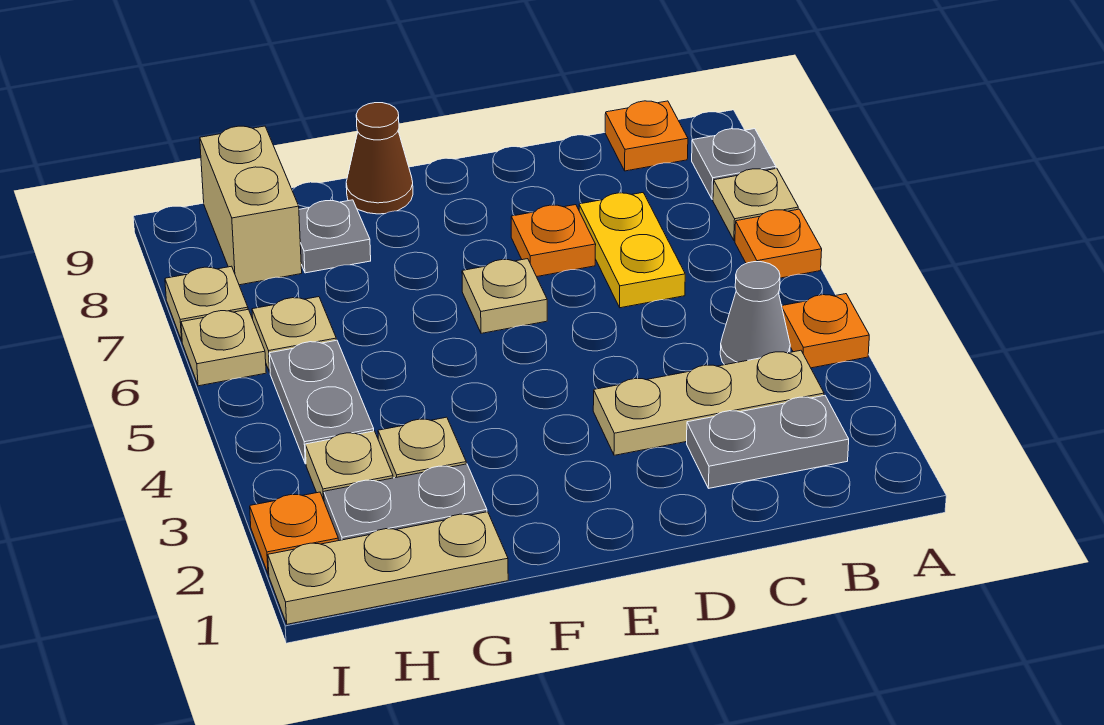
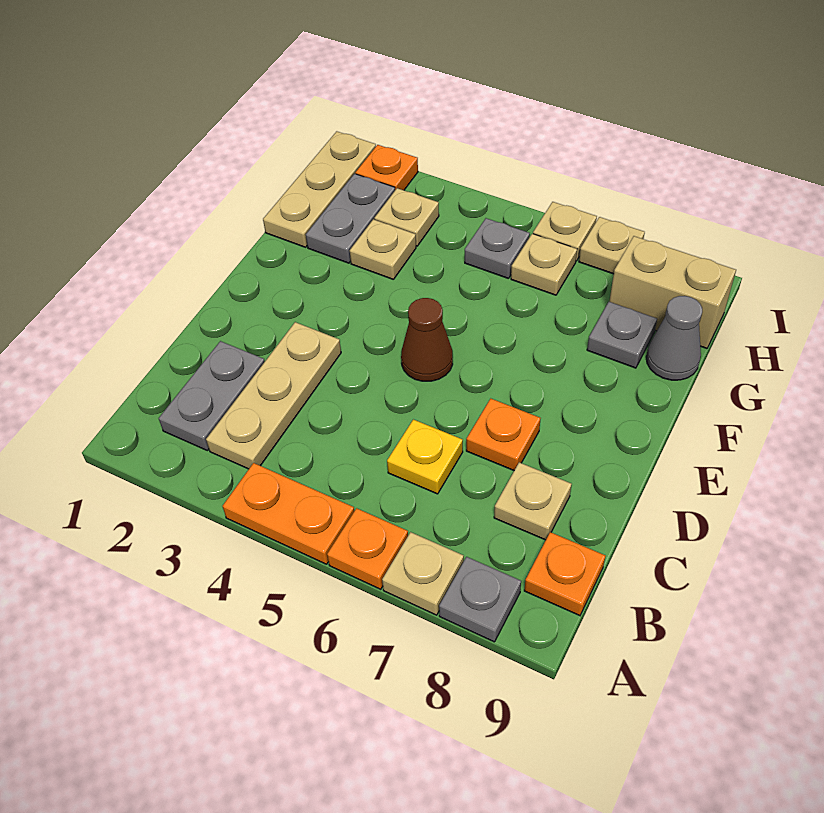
orange 1x1 plate [782,294,869,368] -> orange 1x2 plate [222,463,354,564]
grey 1x1 cone [720,262,790,365] -> grey 1x1 cone moved to [646,296,702,380]
yellow 1x2 plate [579,193,685,308] -> yellow 1x1 plate [387,419,463,494]
tan 1x1 plate [462,259,547,333] -> tan 1x1 plate moved to [494,462,572,540]
brown 1x1 cone [346,103,413,214] -> brown 1x1 cone moved to [401,298,453,381]
grey 1x2 plate [269,340,374,464] -> grey 1x1 plate [465,218,530,279]

